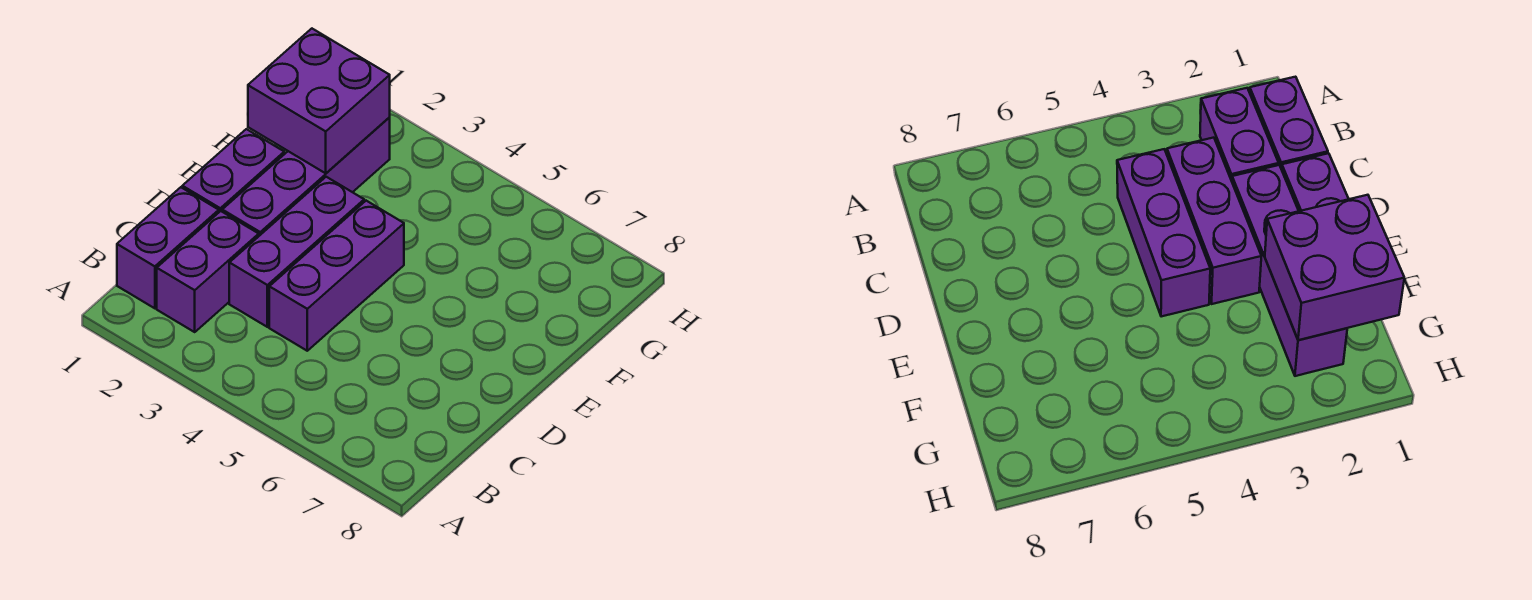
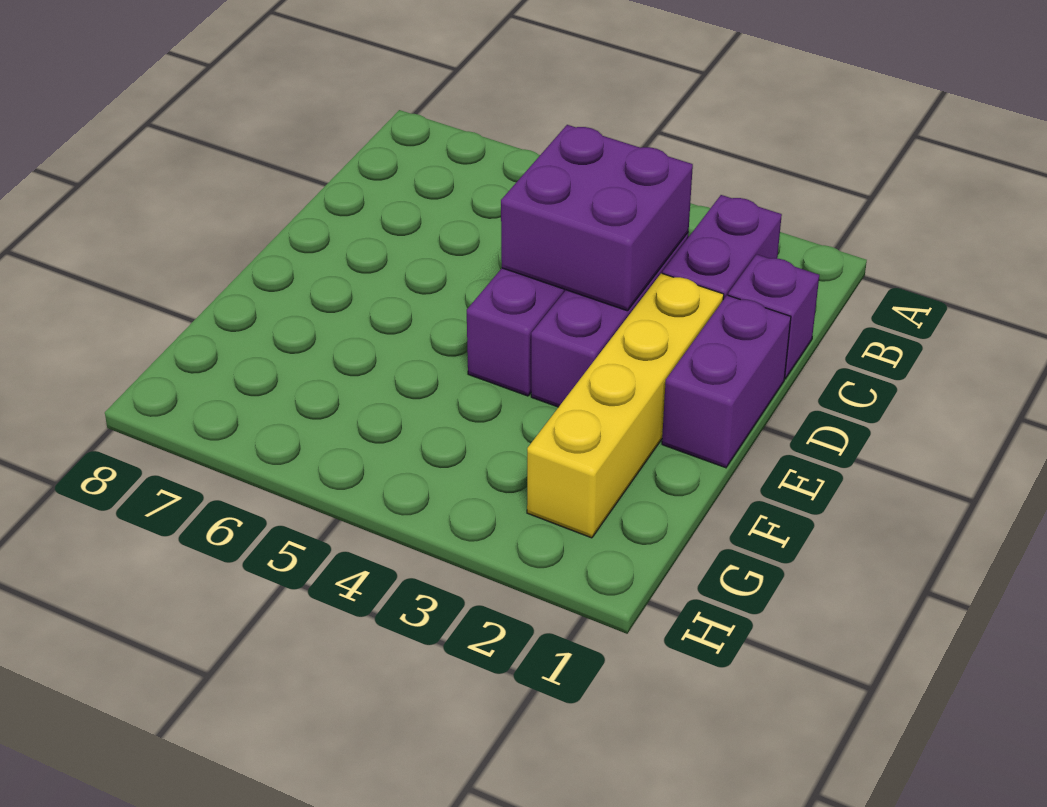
purple 1x2 brick [117,187,219,308] -> purple 1x1 brick [728,254,819,379]
purple 1x4 brick [222,117,390,236] -> yellow 1x4 brick [527,273,724,538]
purple 2x2 brick [248,29,390,173] -> purple 2x2 brick moved to [501,125,693,311]

